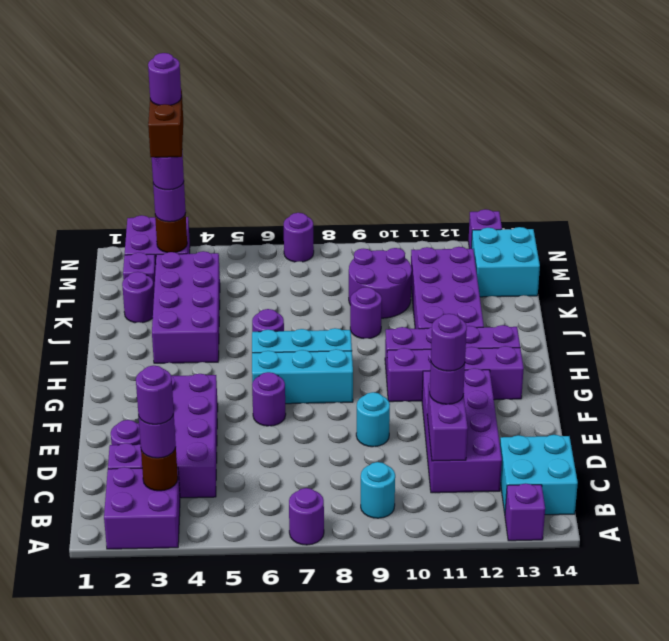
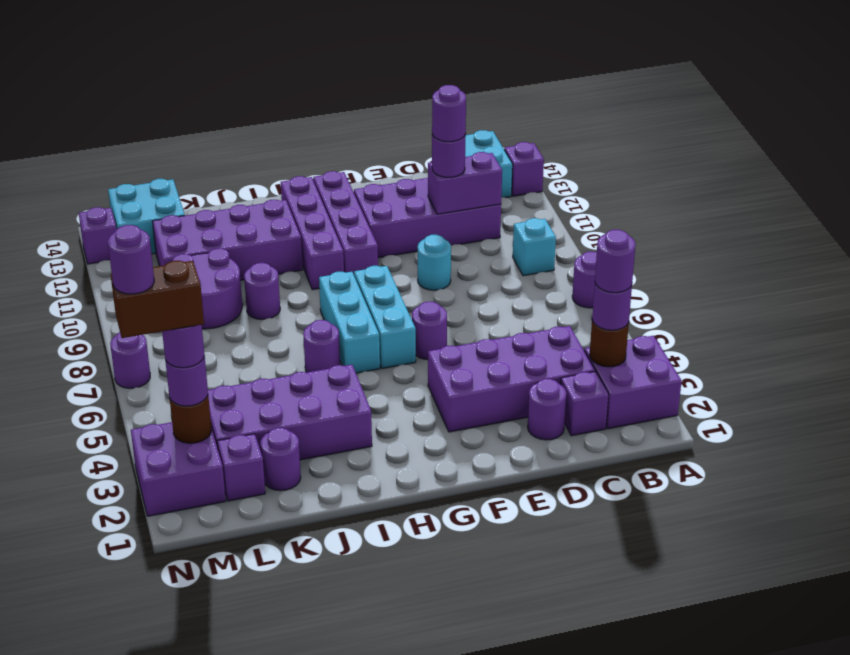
cyan 1x1 round brick [361,462,395,518] -> cyan 1x1 brick [513,218,556,276]

